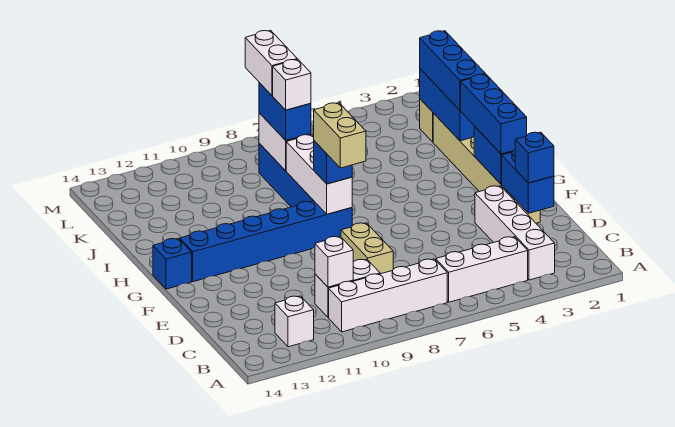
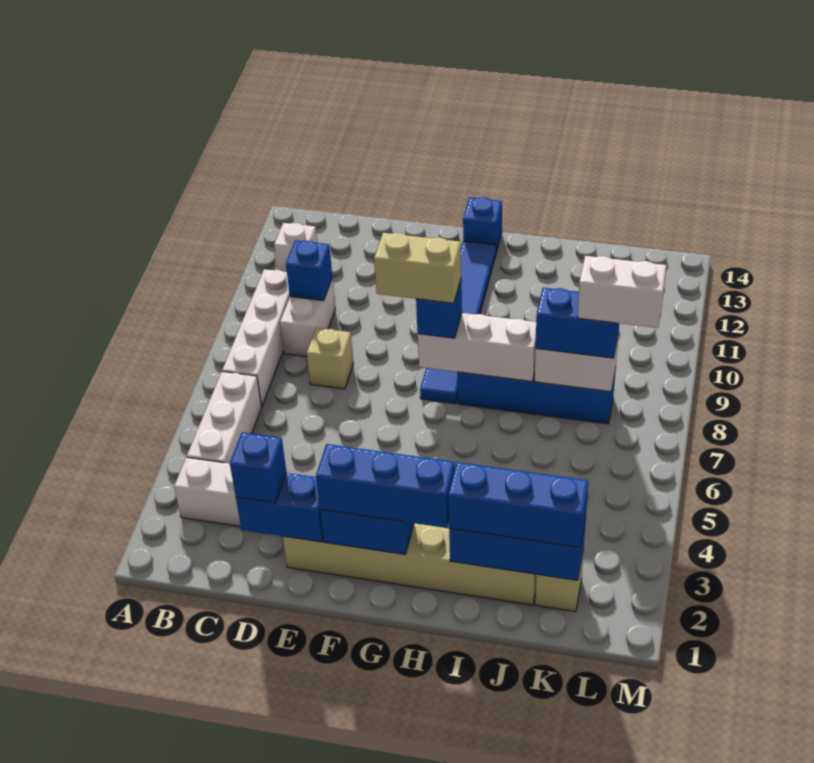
white 1x1 brick [315,236,353,287] -> blue 1x1 brick [286,240,332,301]
tan 1x2 brick [341,223,393,274] -> tan 1x1 brick [307,328,353,389]
blue 1x6 brick [180,201,352,282] -> blue 1x6 tile [420,241,496,404]
white 1x1 brick [273,59,311,110] -> none

